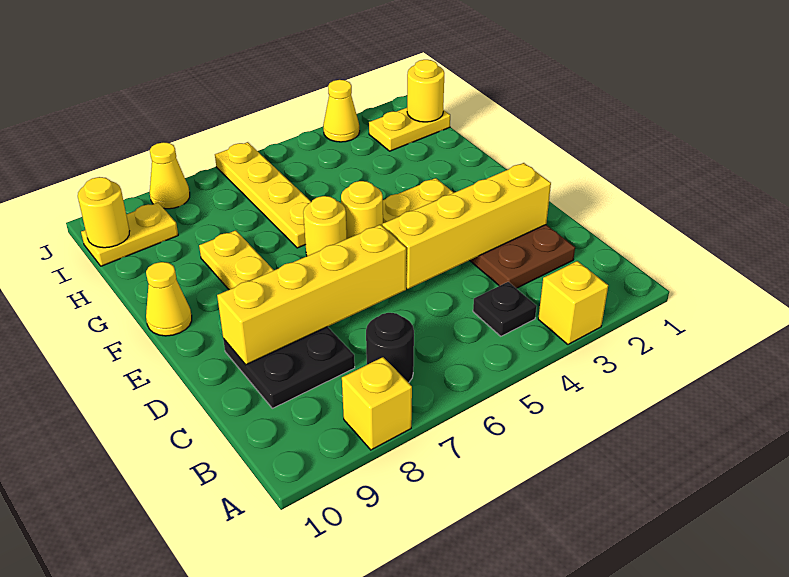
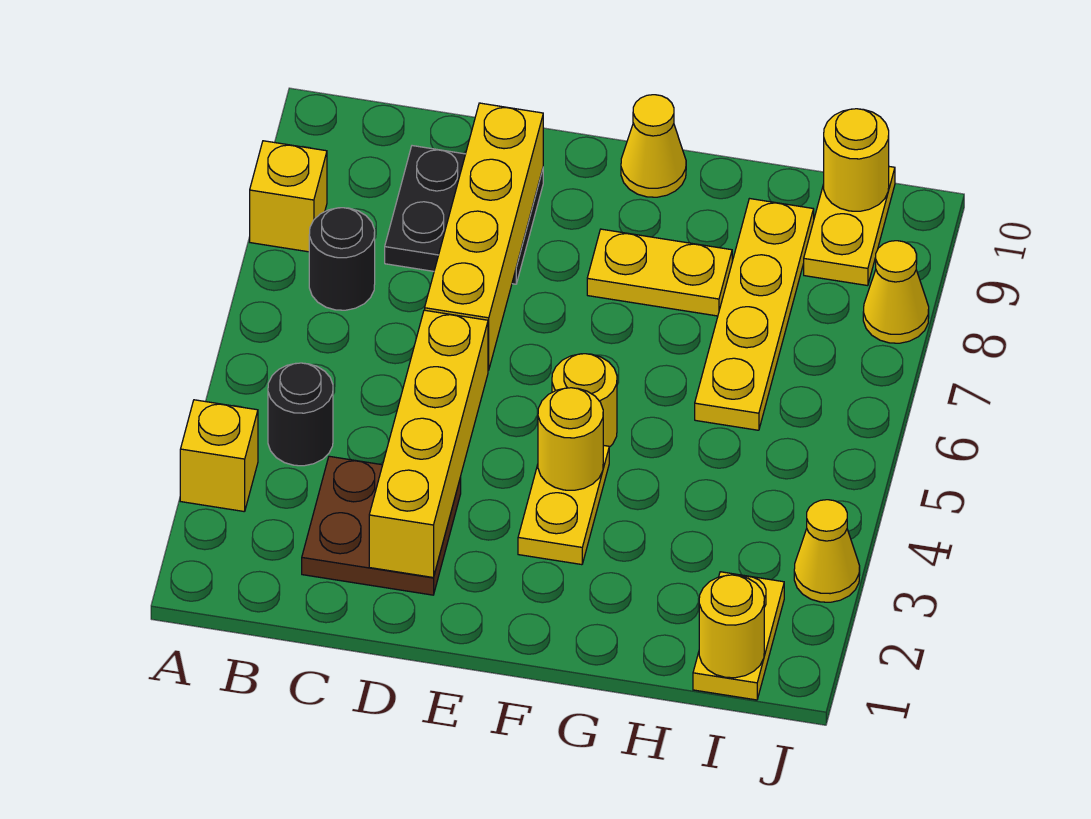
black 1x1 plate [473,282,537,336] -> black 1x1 round brick [268,363,333,466]
yellow 1x1 round brick [303,196,347,256] -> yellow 1x1 round brick moved to [538,388,603,490]
yellow 1x4 plate [215,142,311,248] -> yellow 1x4 plate turned to [695,199,814,430]

